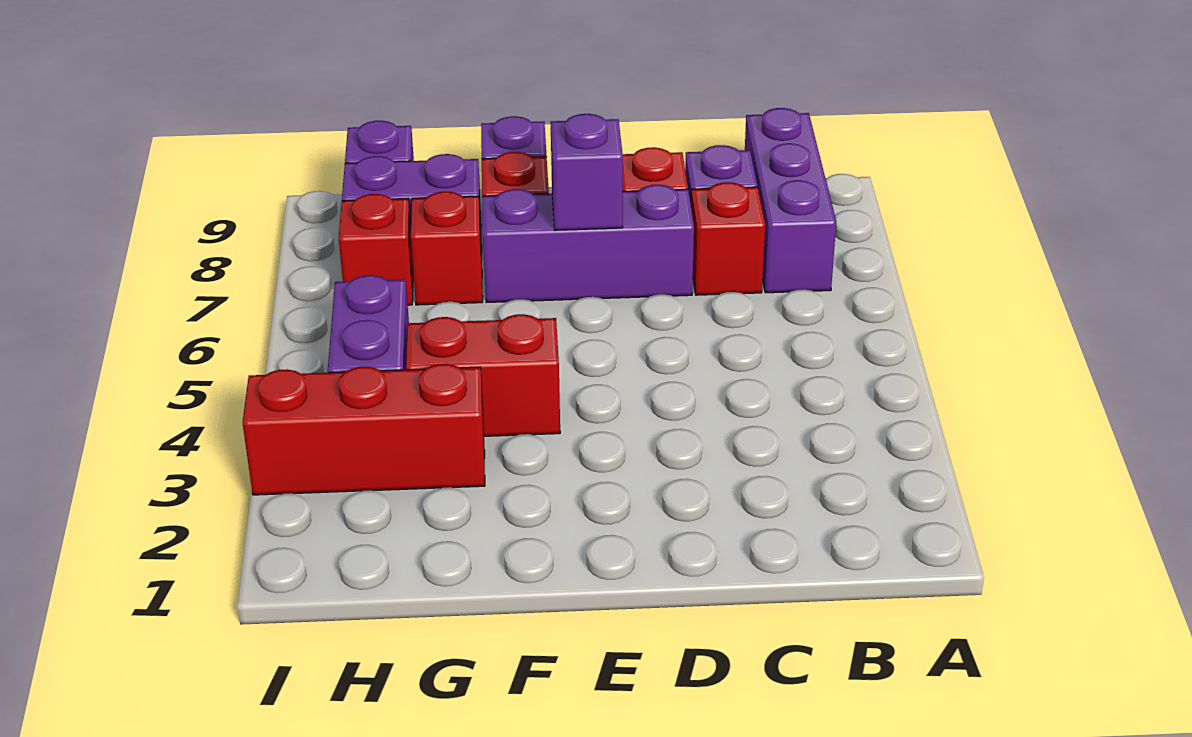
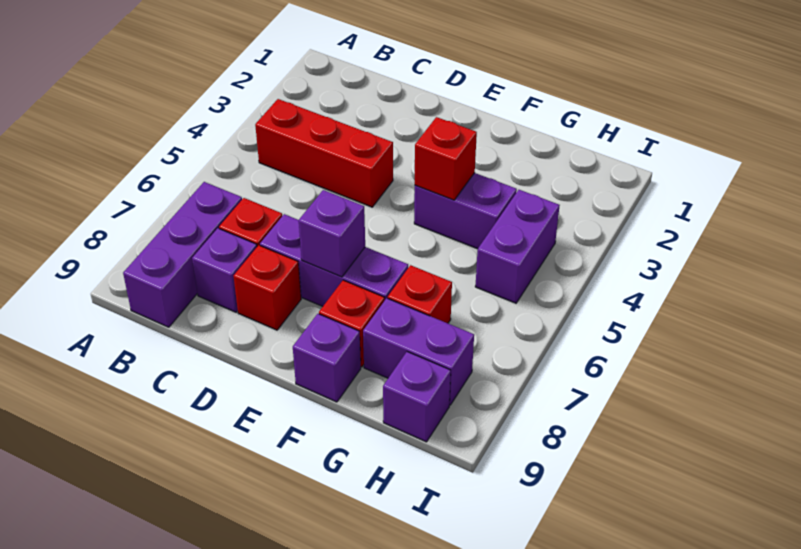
red 1x2 brick [406,314,560,436] -> purple 1x2 brick [414,173,517,249]
red 1x3 brick [243,364,485,495] -> red 1x3 brick moved to [255,99,393,207]
red 1x1 brick [339,194,413,305] -> red 1x1 brick moved to [415,117,477,200]

